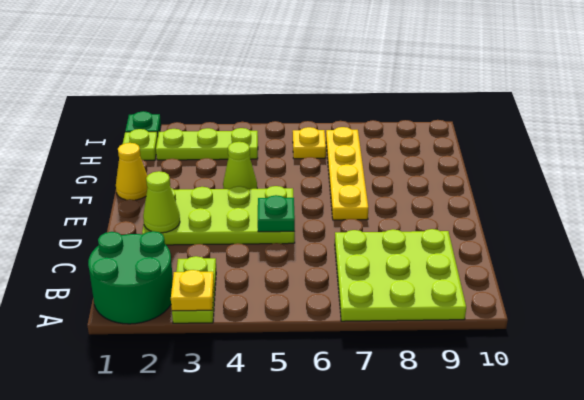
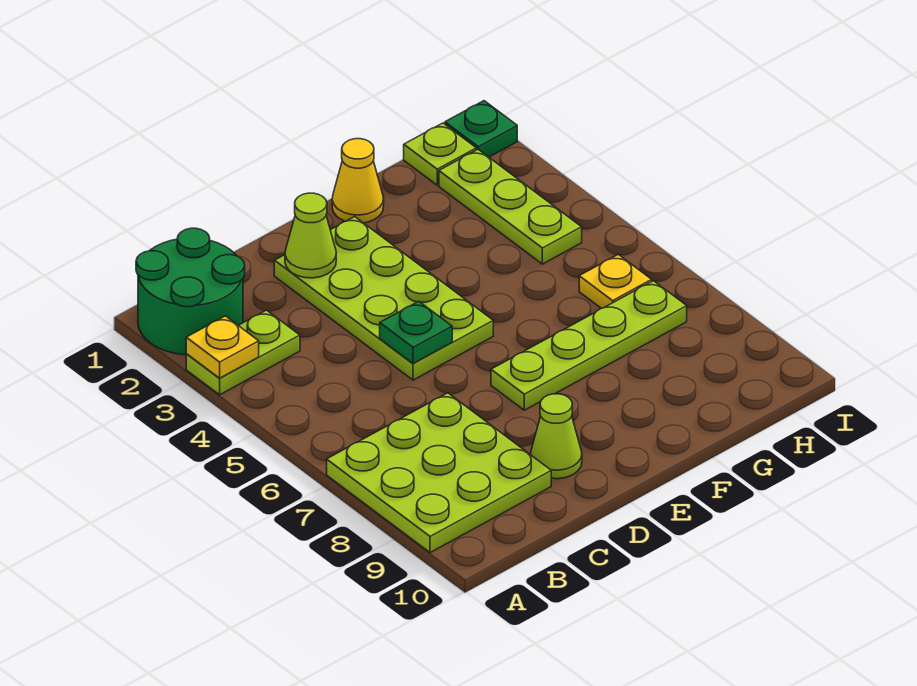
yellow 1x4 plate [326,127,368,220] -> lime 1x4 plate [491,281,687,410]
lime 1x1 cone [223,142,257,189] -> lime 1x1 cone moved to [531,394,582,479]

